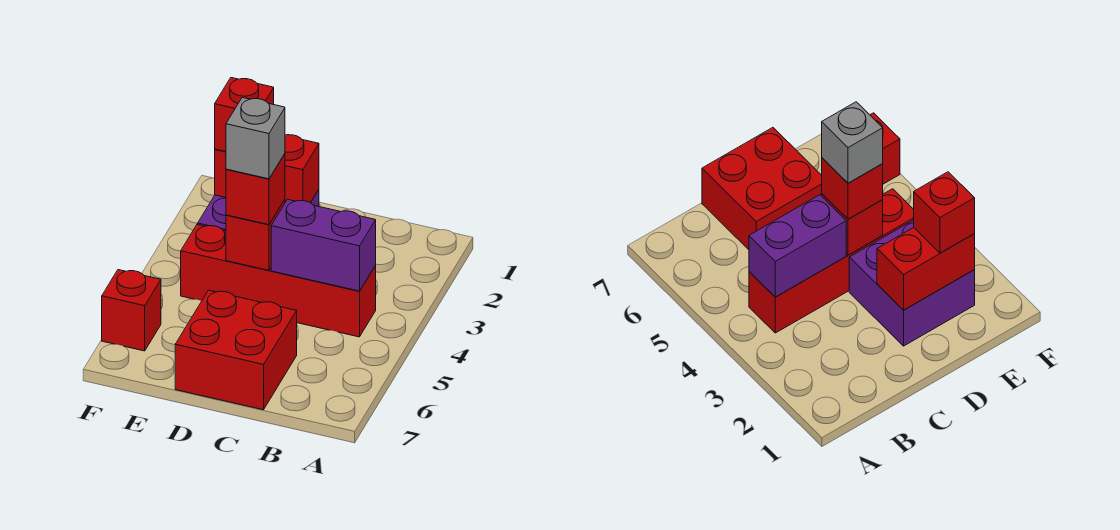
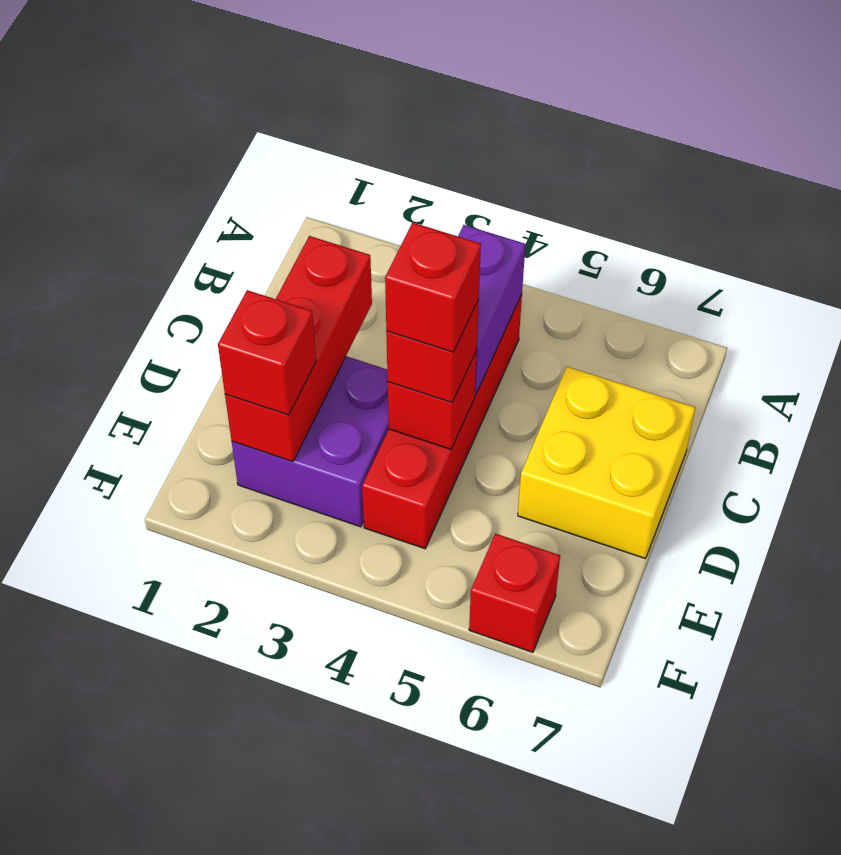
red 2x2 brick [175,290,297,410] -> yellow 2x2 brick [518,367,695,559]
red 1x2 brick [215,135,319,203] -> red 1x3 brick [225,236,372,462]
grey 1x1 brick [226,97,285,179] -> red 1x1 brick [385,223,481,352]

